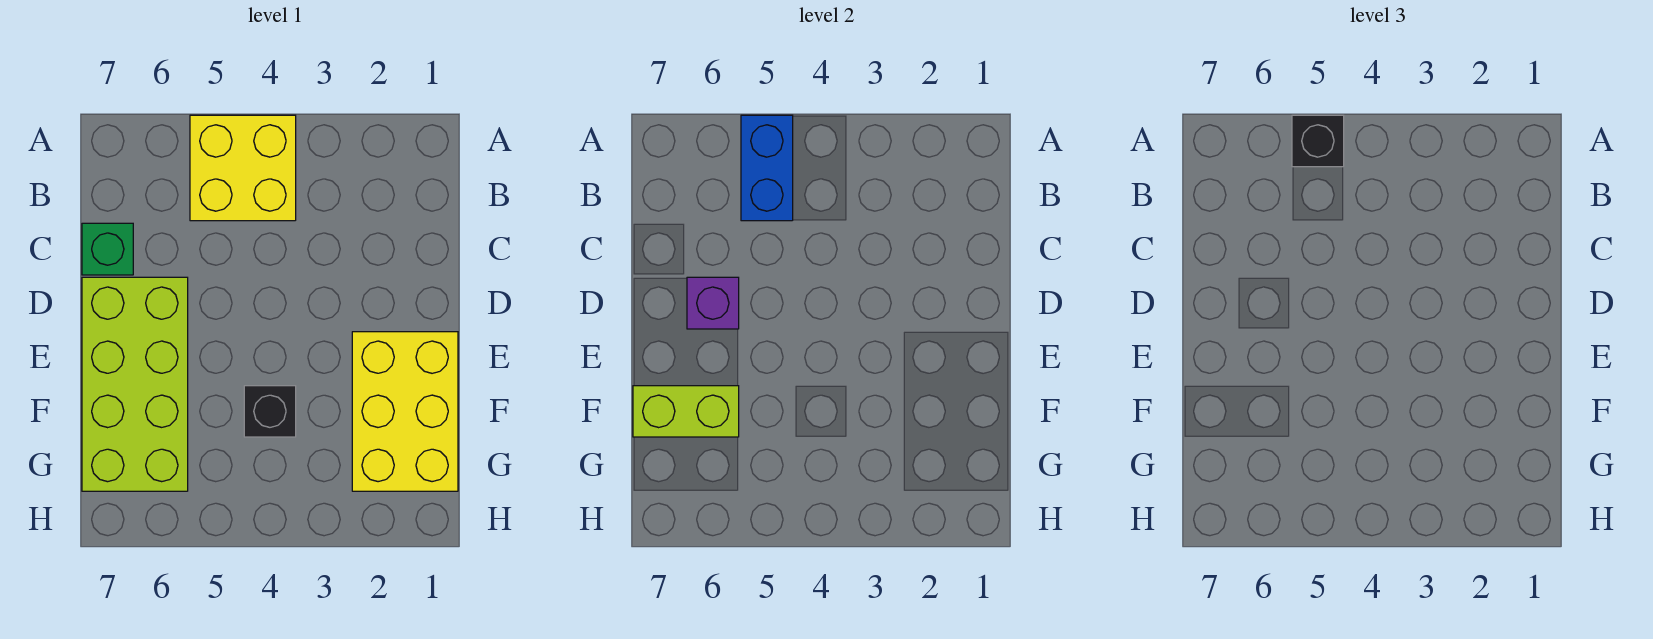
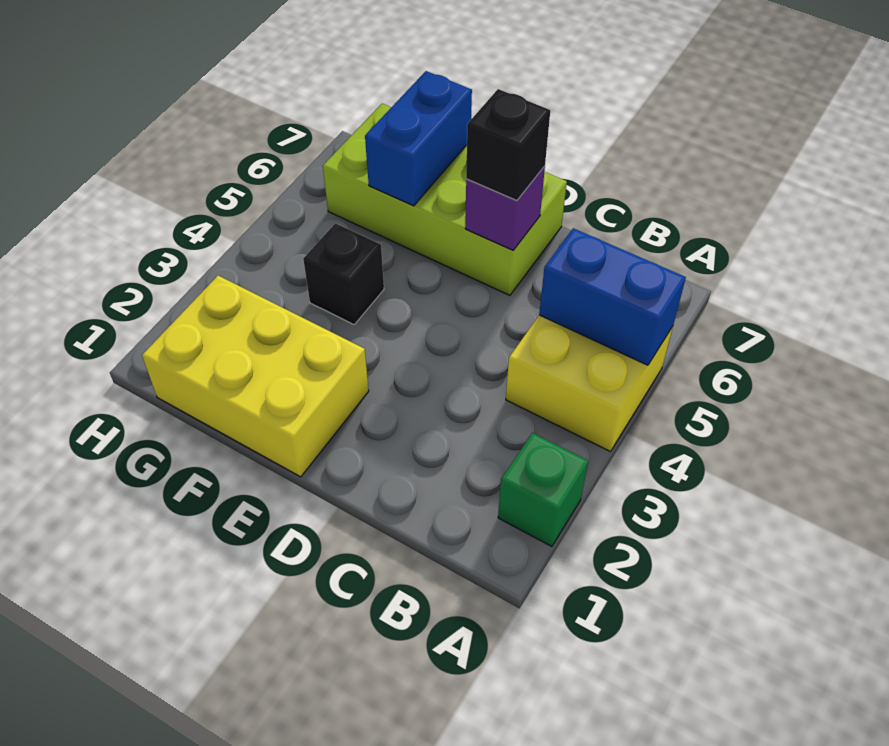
black 1x1 brick [1292,115,1344,167] -> black 1x1 brick moved to [466,89,550,201]
green 1x1 brick [82,223,133,275] -> green 1x1 brick moved to [498,433,588,547]
lime 1x2 brick [633,386,739,437] -> blue 1x2 brick [365,71,472,206]

